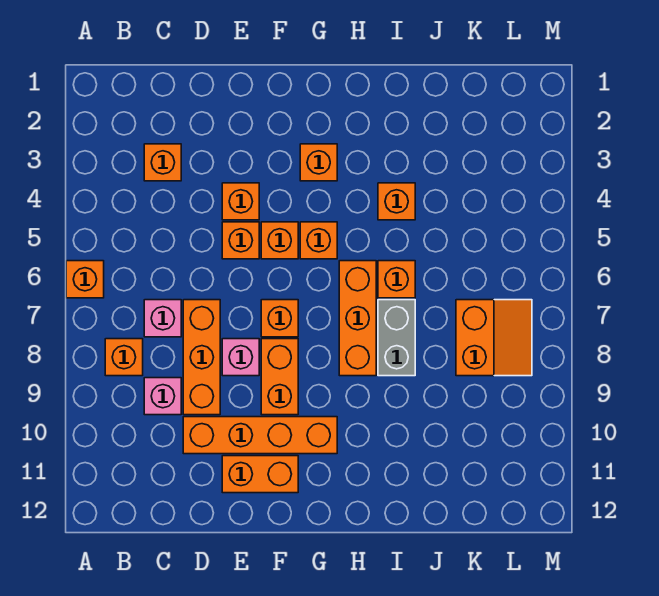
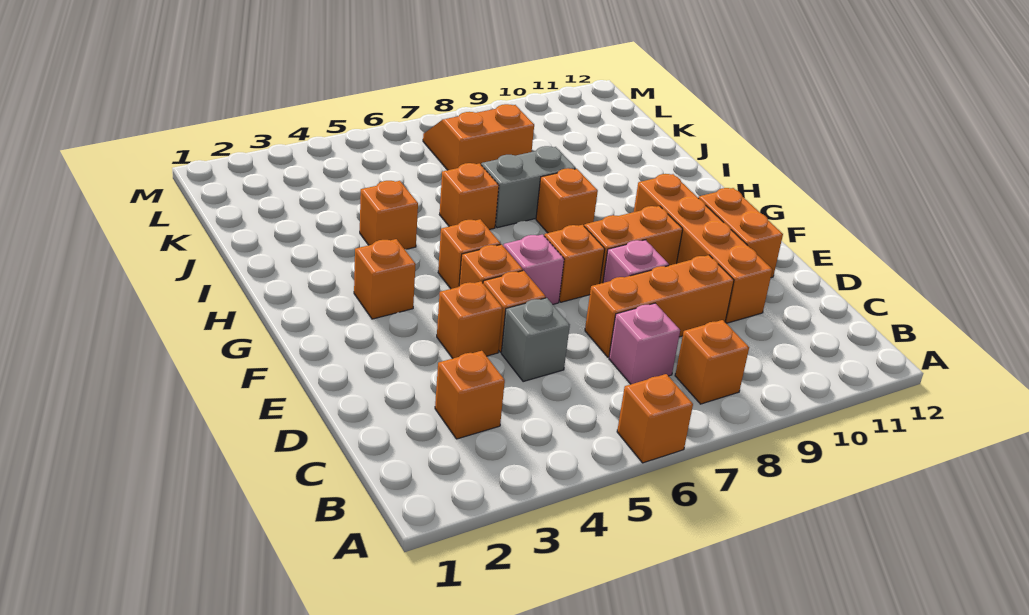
pink 1x1 brick [144,378,181,415] -> pink 1x1 brick moved to [504,234,564,304]
none -> grey 1x1 brick [501,298,570,382]
orange 1x3 brick [339,261,376,376] -> orange 1x1 brick [536,168,598,233]

